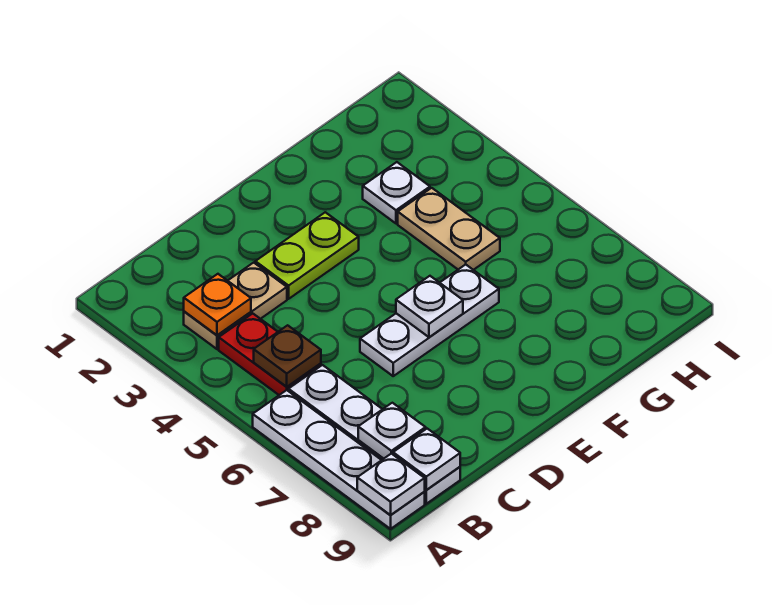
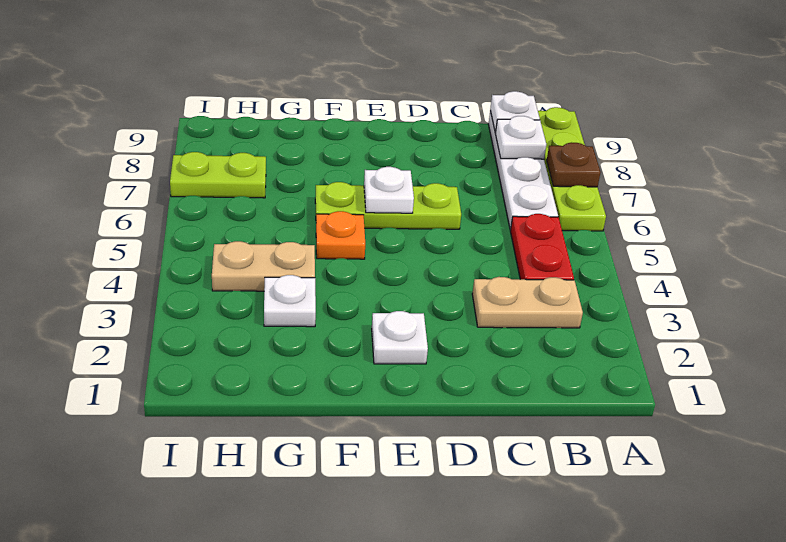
white 1x4 plate [253,390,425,529] -> lime 1x4 plate [538,107,606,231]
white 1x1 plate [357,453,425,515] -> white 1x1 plate moved to [372,311,428,364]
orange 1x1 plate [184,274,251,335] -> orange 1x1 plate moved to [316,211,365,259]
brown 1x1 plate [254,325,321,387] -> brown 1x1 plate moved to [547,142,601,187]
lime 1x2 plate [255,212,359,299] -> lime 1x2 plate moved to [170,152,266,198]
white 1x3 plate [360,265,499,376] -> lime 1x3 plate [315,182,461,229]
tan 1x2 plate [398,188,500,270] -> tan 1x2 plate turned to [212,241,315,291]

